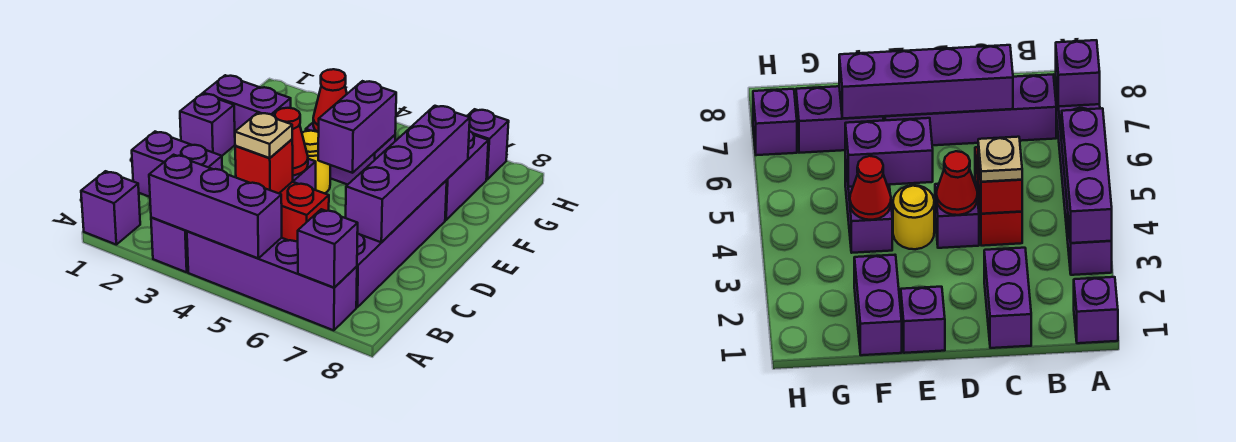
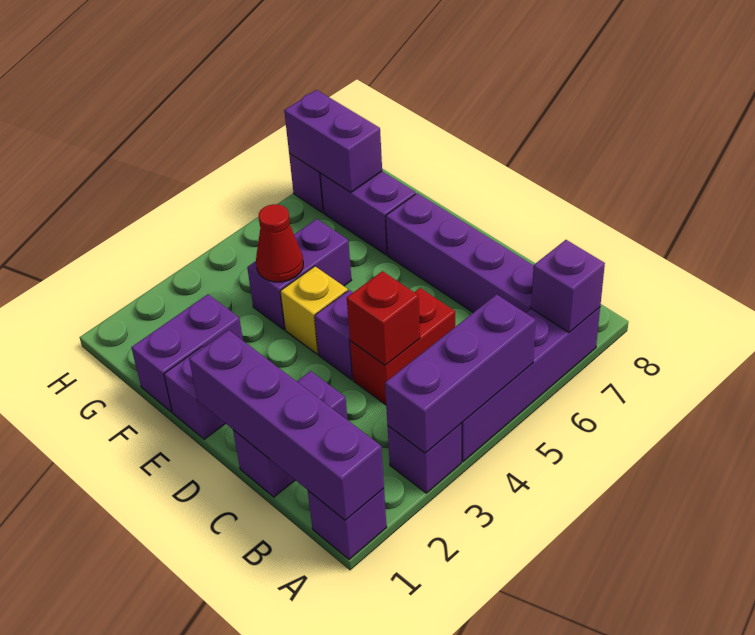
tan 1x1 plate [235,113,292,158] -> none
purple 1x4 brick [346,106,470,242] -> purple 1x4 brick moved to [189,330,384,520]
red 1x1 cone [275,108,308,175] -> none
yellow 1x1 round brick [302,131,330,193] -> yellow 1x1 brick [280,266,348,354]
purple 1x2 brick [318,81,396,173] -> purple 1x2 brick moved to [284,90,382,192]

